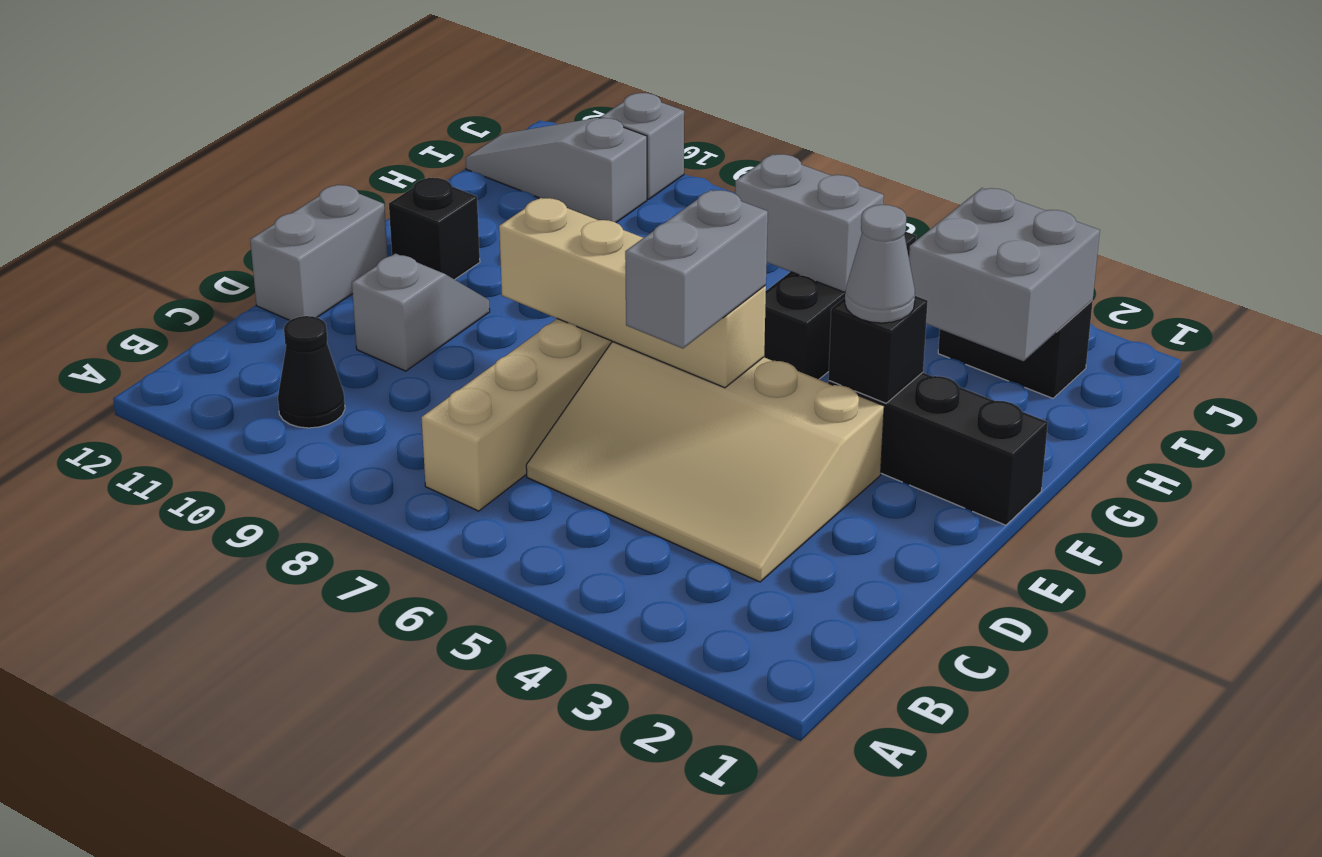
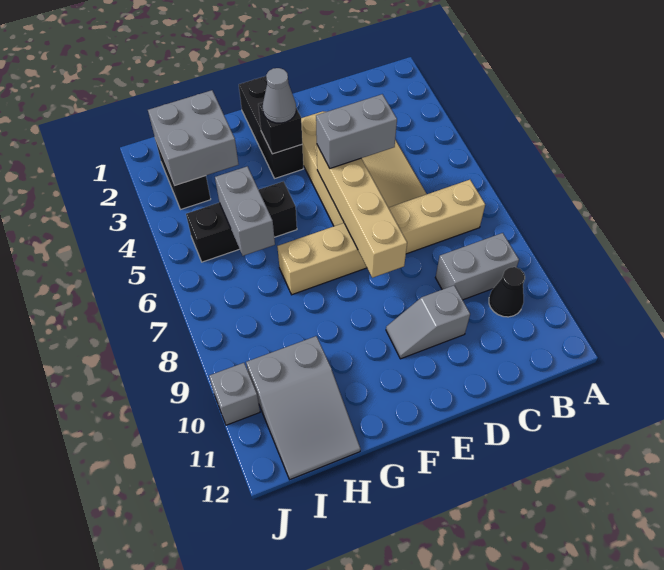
grey 1x2 brick [250,185,388,320] -> grey 1x2 brick moved to [435,233,519,300]
black 1x1 brick [389,178,480,280] -> none
grey 1x3 slope [466,118,647,222] -> grey 2x3 slope [246,336,361,480]

